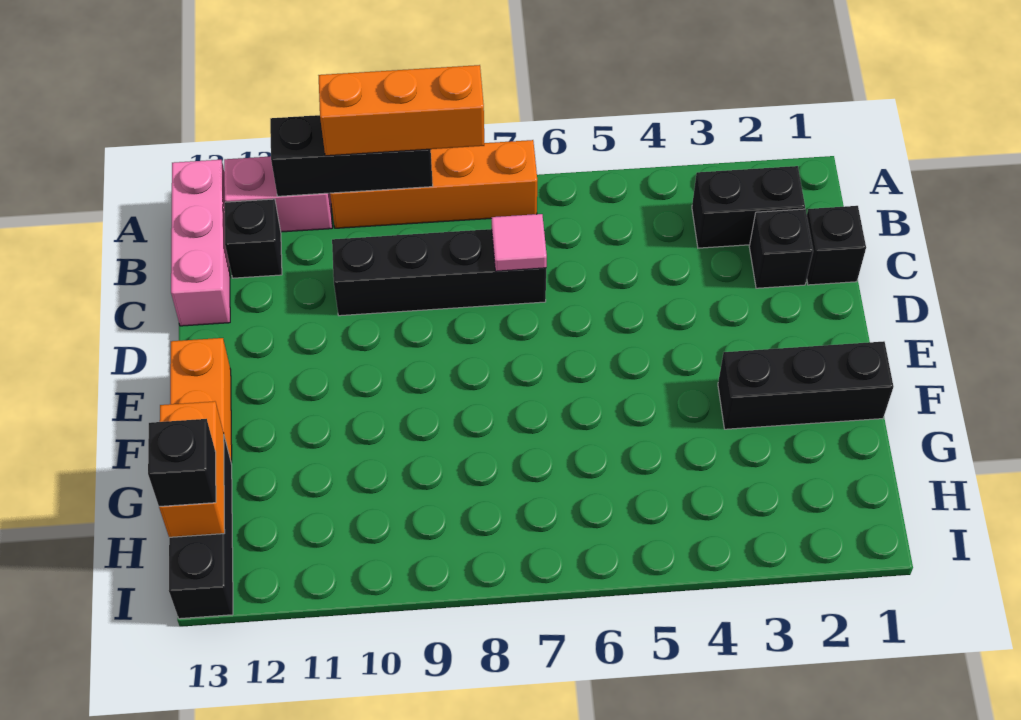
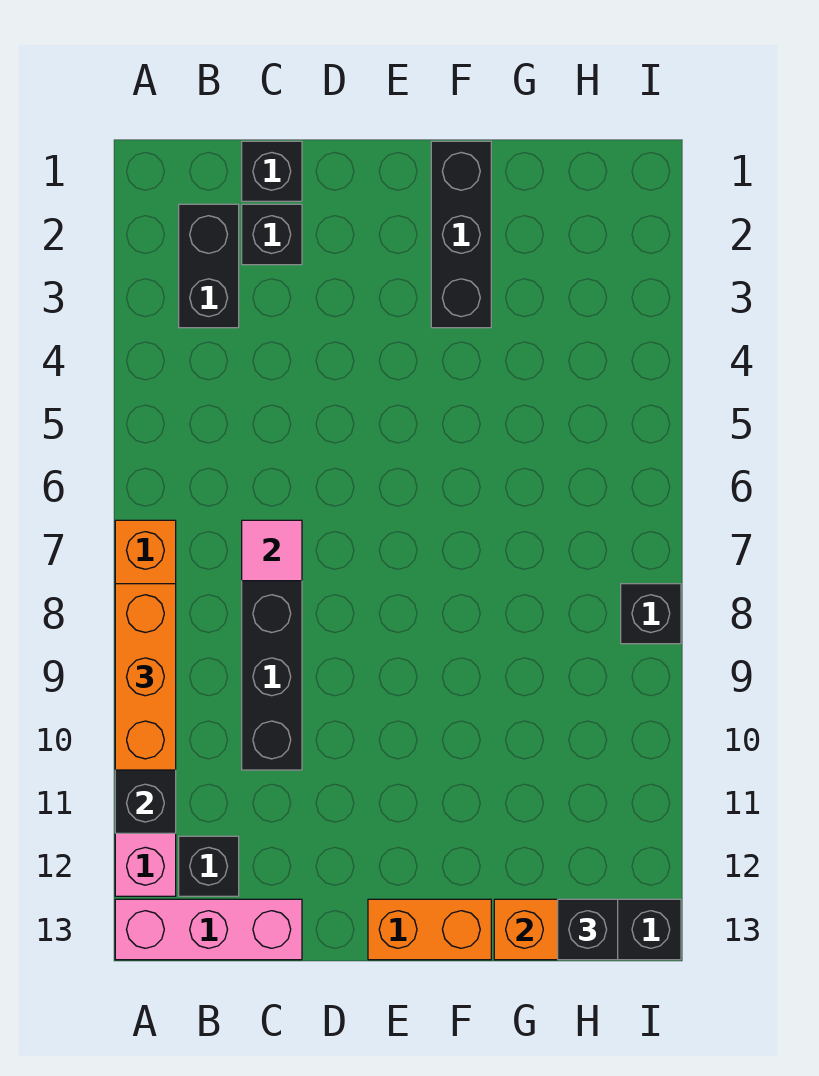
none -> black 1x1 brick [621,584,681,644]

